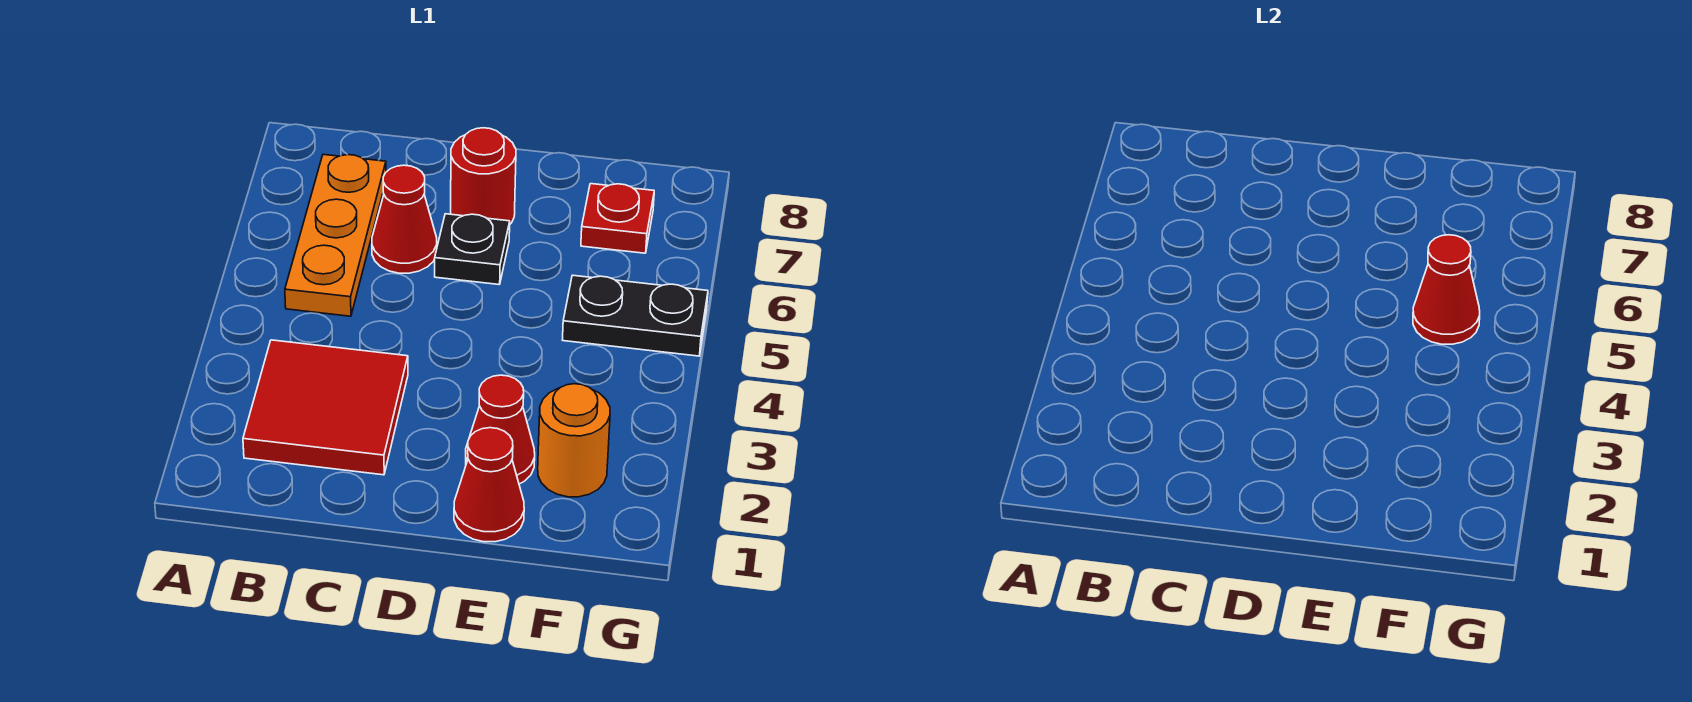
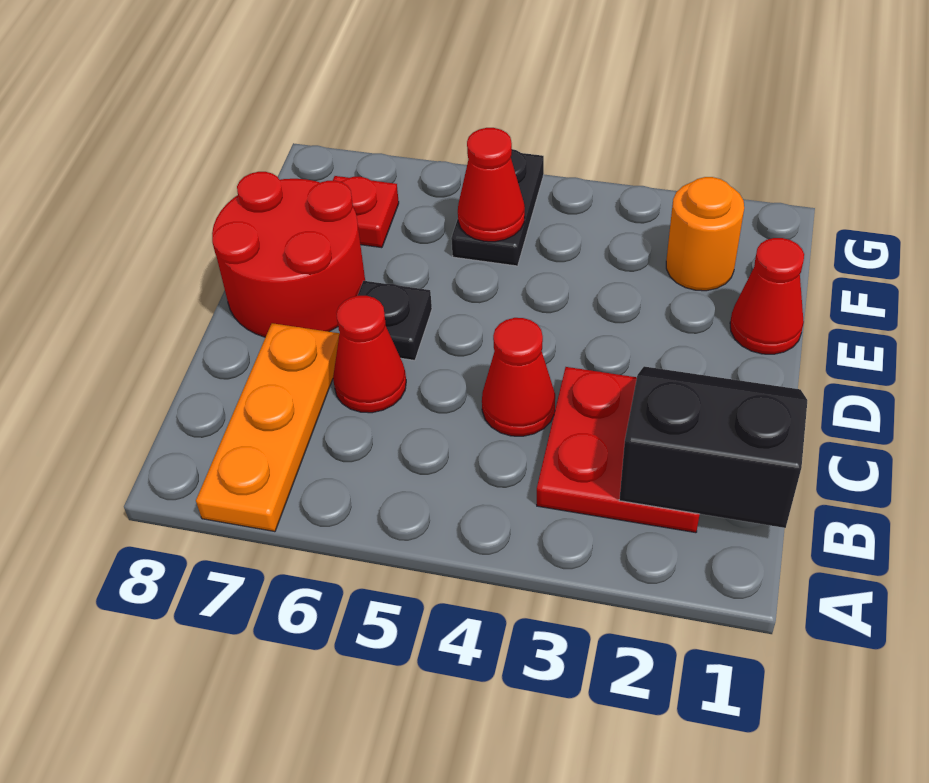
none -> black 2x2 slope [619,366,807,528]
red 2x2 tile [243,340,408,475] -> red 2x2 plate [537,367,699,533]
orange 1x3 plate [285,154,386,316] -> orange 1x3 plate turned to [196,323,339,532]
red 1x1 round brick [451,128,516,224] -> red 2x2 round brick [212,172,365,337]
red 1x1 cone [466,375,535,484] -> red 1x1 cone moved to [482,318,555,436]

